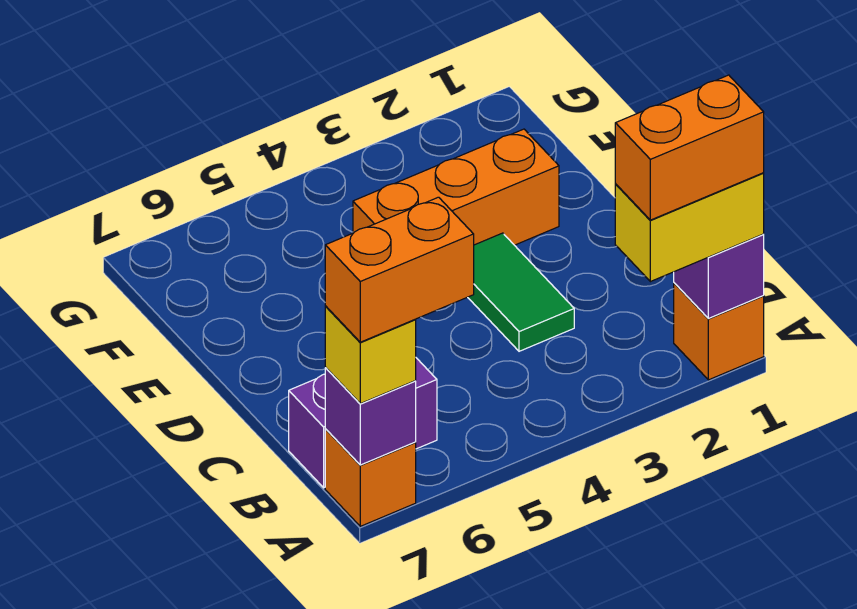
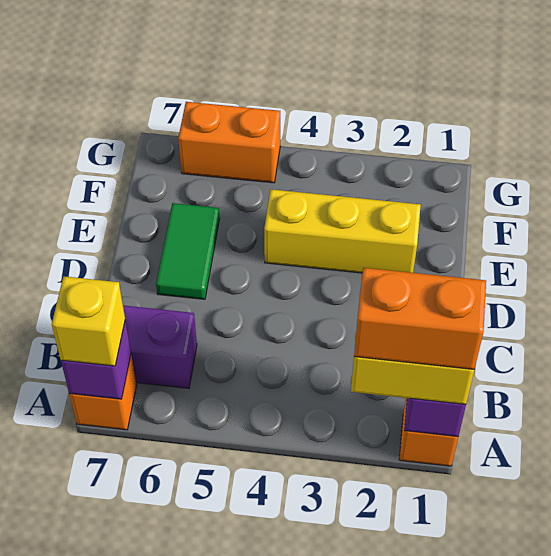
orange 1x2 brick [325,197,474,342] -> orange 1x2 brick moved to [178,102,280,183]
green 1x2 tile [468,233,574,351] -> green 1x2 tile moved to [156,203,220,299]
orange 1x3 brick [353,129,559,245] -> yellow 1x3 brick [264,189,421,273]

